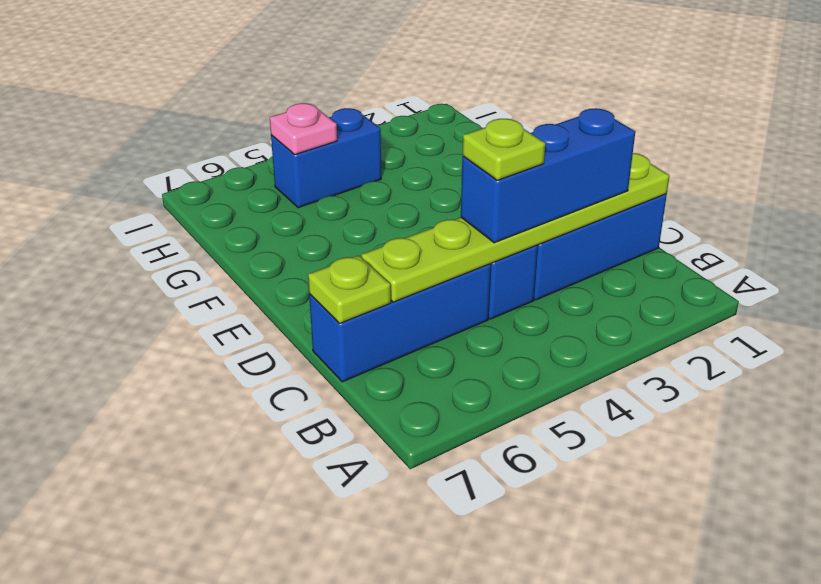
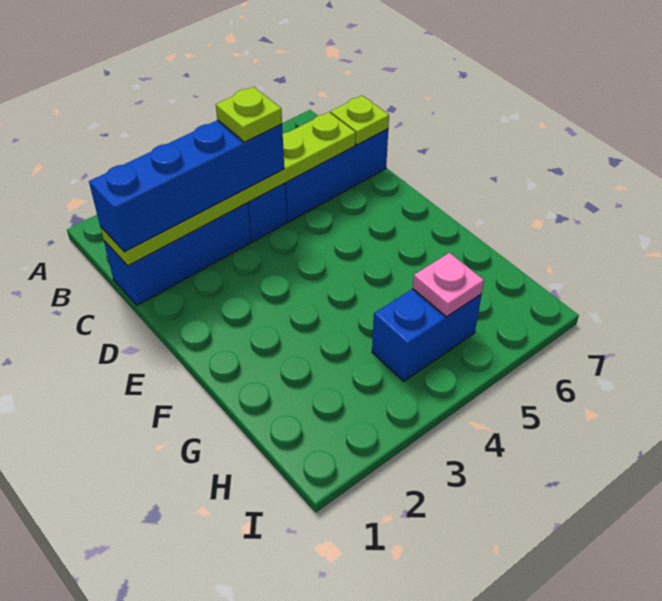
blue 1x3 brick [461,108,635,243] -> blue 1x4 brick [89,120,284,252]

